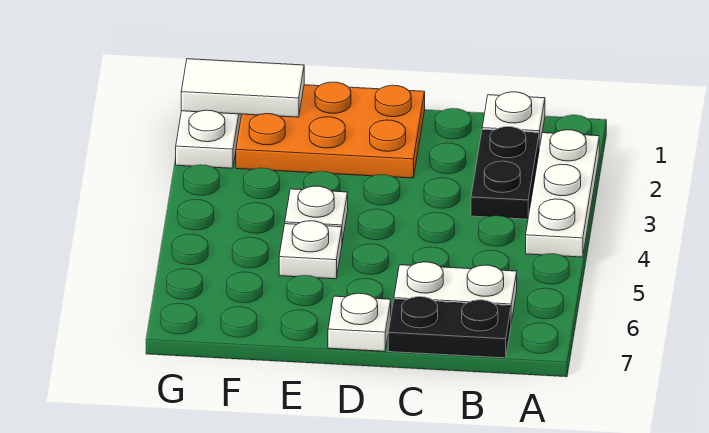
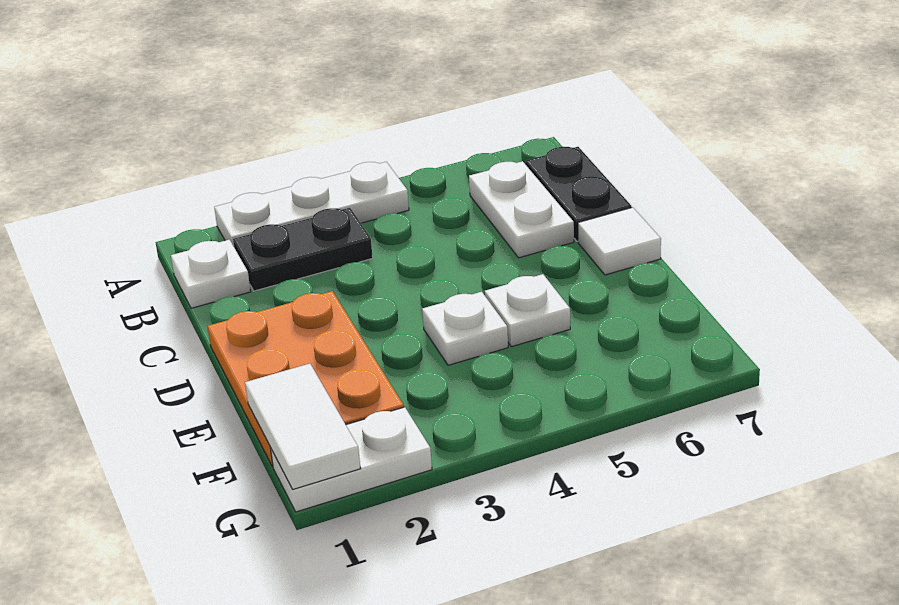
white 1x1 plate [328,293,391,351] -> white 1x1 tile [578,207,661,275]

